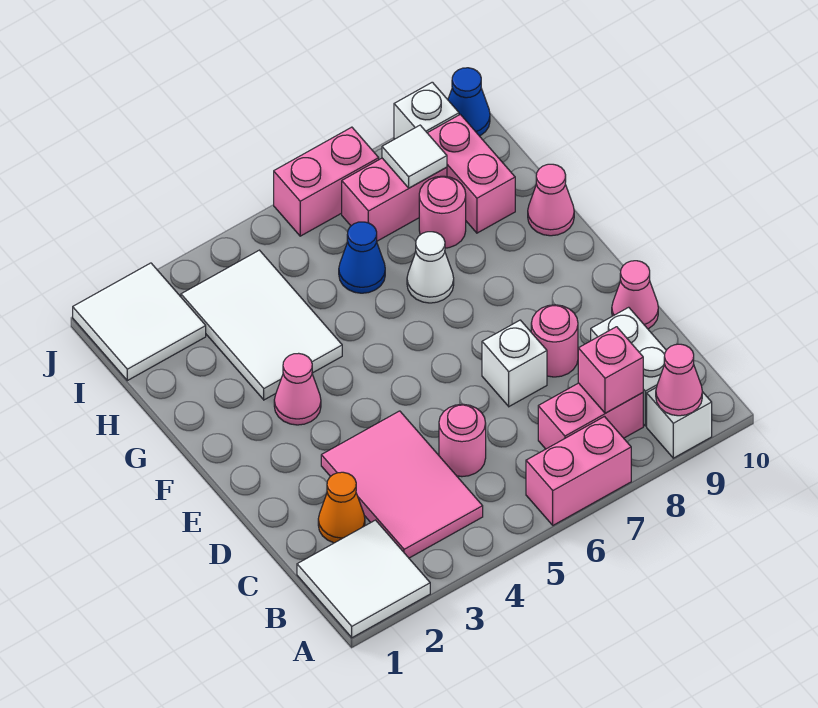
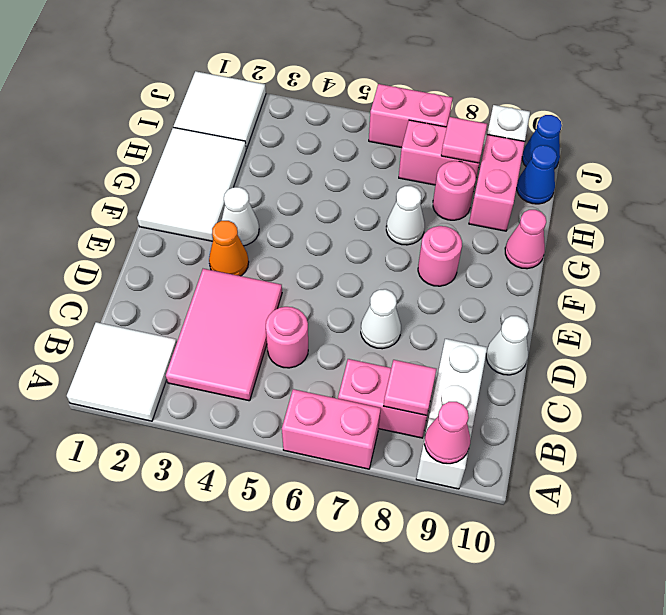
pink 1x1 brick [578,327,643,413] -> pink 1x1 tile [384,360,436,415]
orange 1x1 cone [318,472,365,543] -> orange 1x1 cone moved to [209,221,249,276]
white 1x1 brick [482,320,547,406] -> white 1x1 cone [361,289,401,349]
pink 1x1 round brick [531,305,578,377] -> pink 1x1 round brick moved to [418,226,462,286]
pink 1x1 cone [612,261,658,329] -> white 1x1 cone [486,316,529,375]
pink 1x1 cone [274,353,321,425] -> white 1x1 cone [222,187,259,246]
white 2x3 tile [181,250,342,400] -> white 2x3 tile moved to [137,127,246,241]
blue 1x1 cone [339,222,385,293] -> blue 1x1 cone moved to [517,145,557,204]
white 1x1 tile [382,125,447,188] -> pink 1x1 tile [441,117,487,163]

